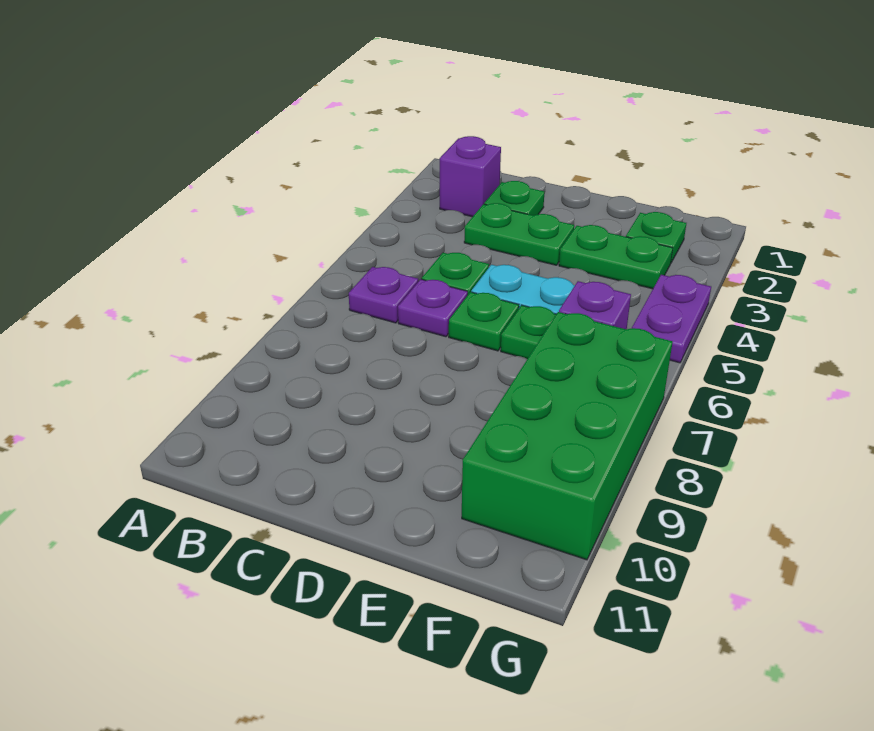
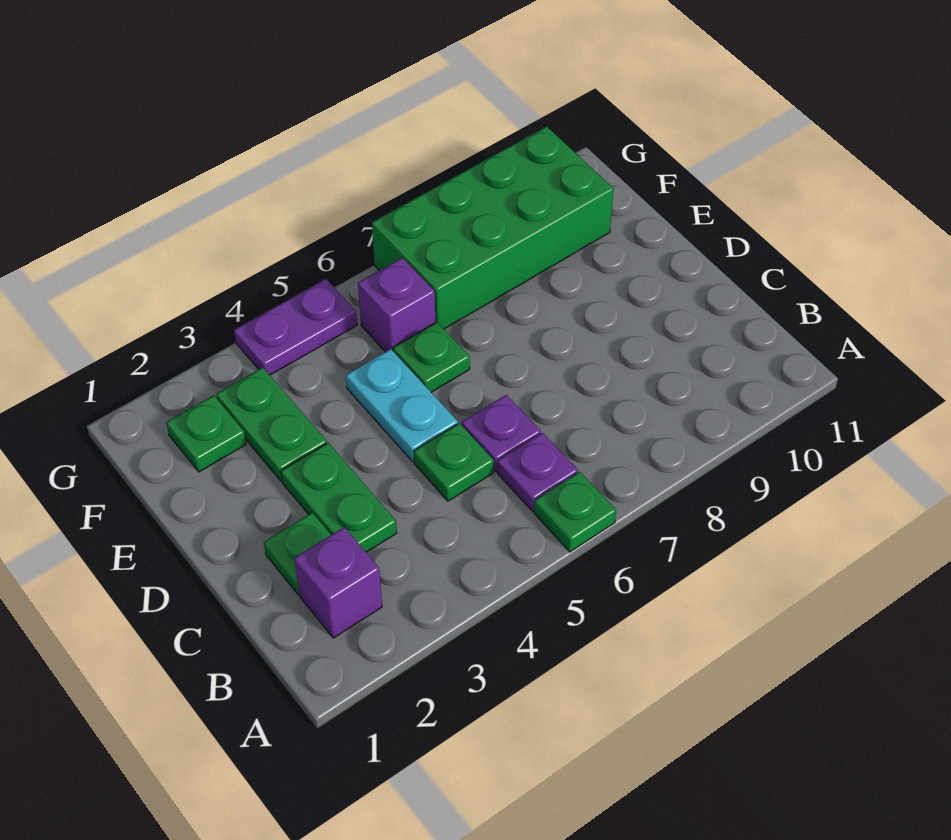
green 1x1 plate [449,292,519,351] -> green 1x1 plate moved to [534,472,616,552]

